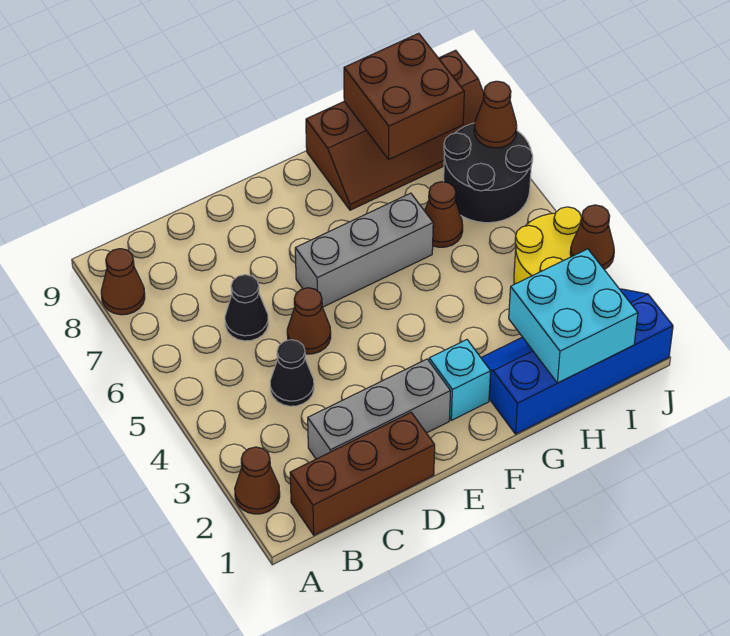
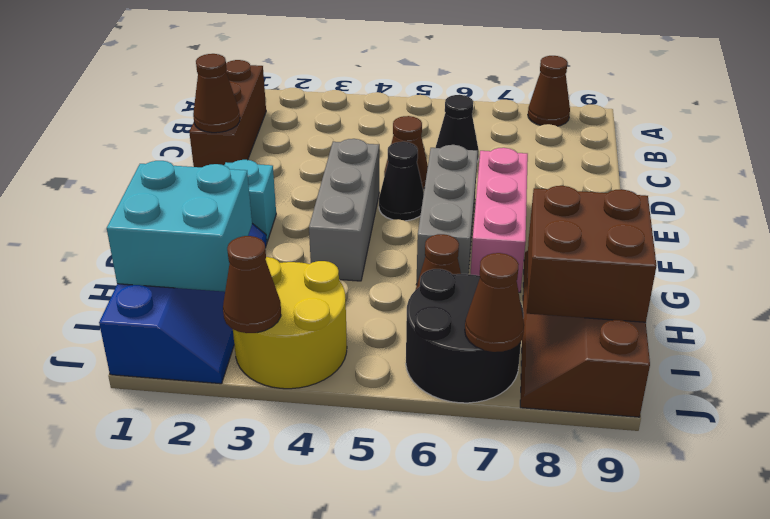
brown 1x1 cone [235,447,280,514] -> brown 1x1 cone moved to [193,54,240,133]
grey 1x3 brick [308,359,451,459] -> grey 1x3 brick moved to [309,139,379,281]
black 1x1 cone [270,340,314,406] -> black 1x1 cone moved to [379,142,424,221]
none -> pink 1x3 brick [471,148,528,292]

